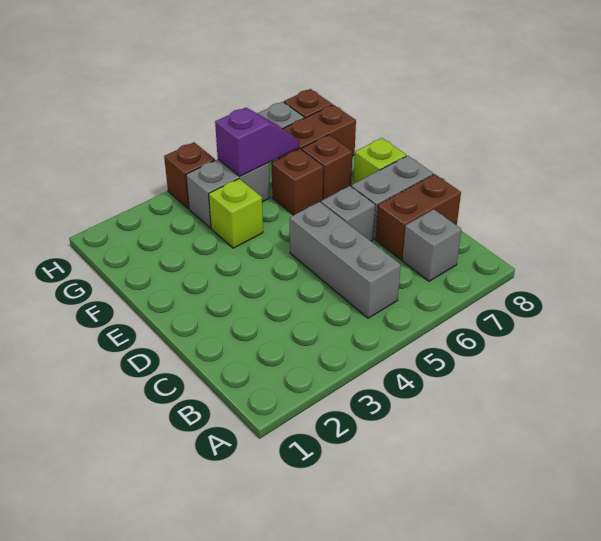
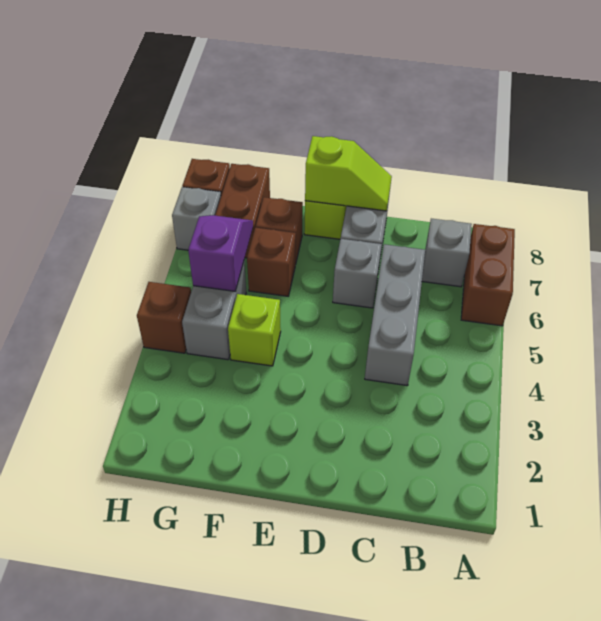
grey 1x3 brick [290,202,401,318] -> grey 1x3 brick turned to [365,244,425,386]
brown 1x2 brick [376,174,461,260] -> brown 1x2 brick moved to [461,224,515,326]
none -> lime 1x2 slope [305,136,392,211]

